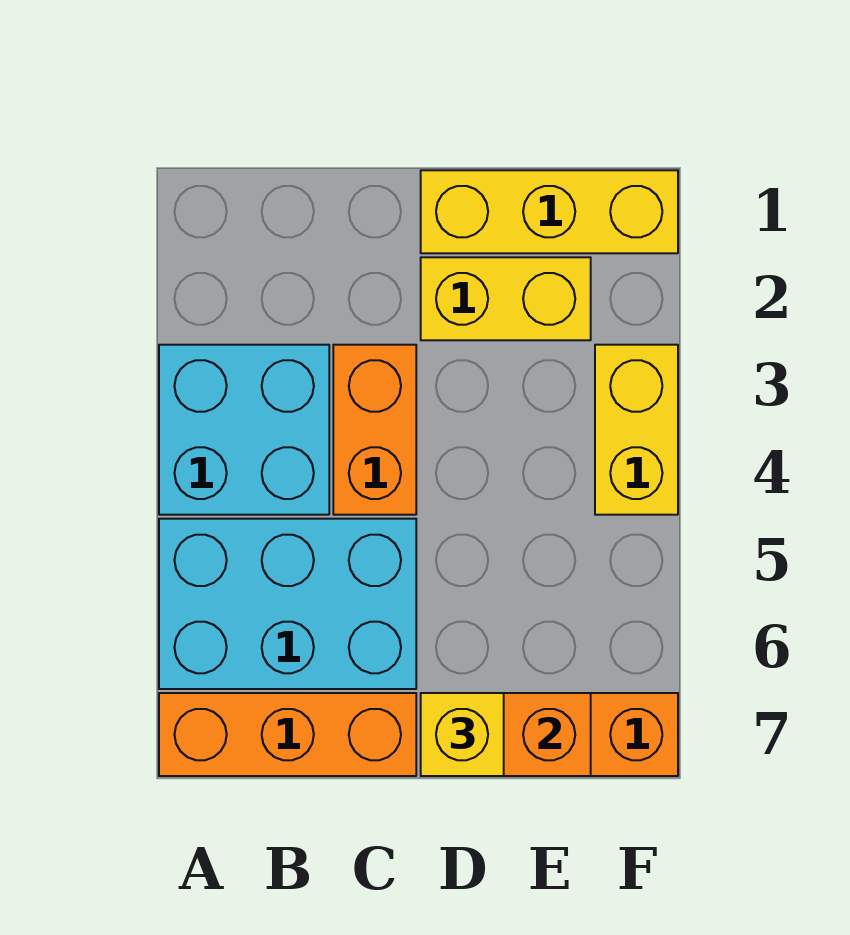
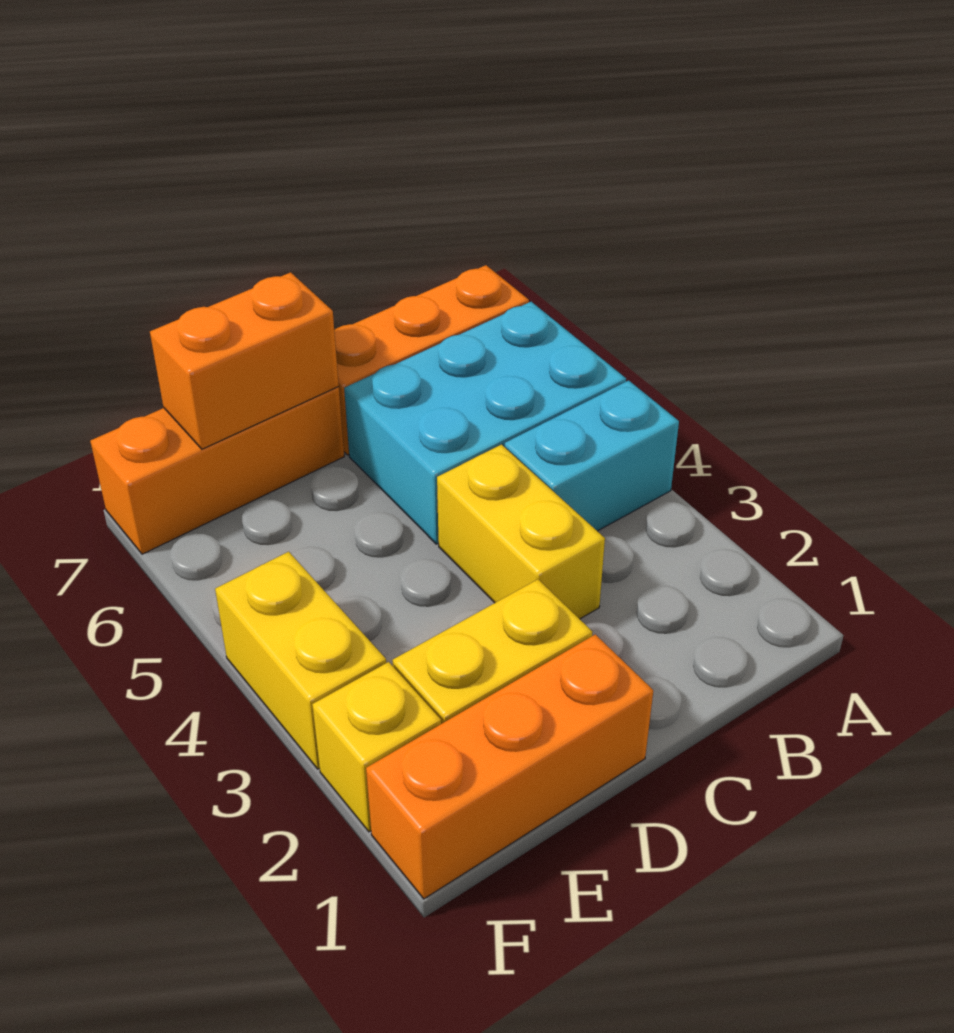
cyan 2x2 brick [159,345,329,515] -> cyan 1x2 brick [505,380,679,531]
orange 1x2 brick [333,345,416,515] -> yellow 1x2 brick [437,445,605,619]
yellow 1x3 brick [421,170,678,253] -> orange 1x3 brick [366,634,653,899]
yellow 1x1 brick [421,693,504,776] -> yellow 1x1 brick moved to [312,662,441,832]

